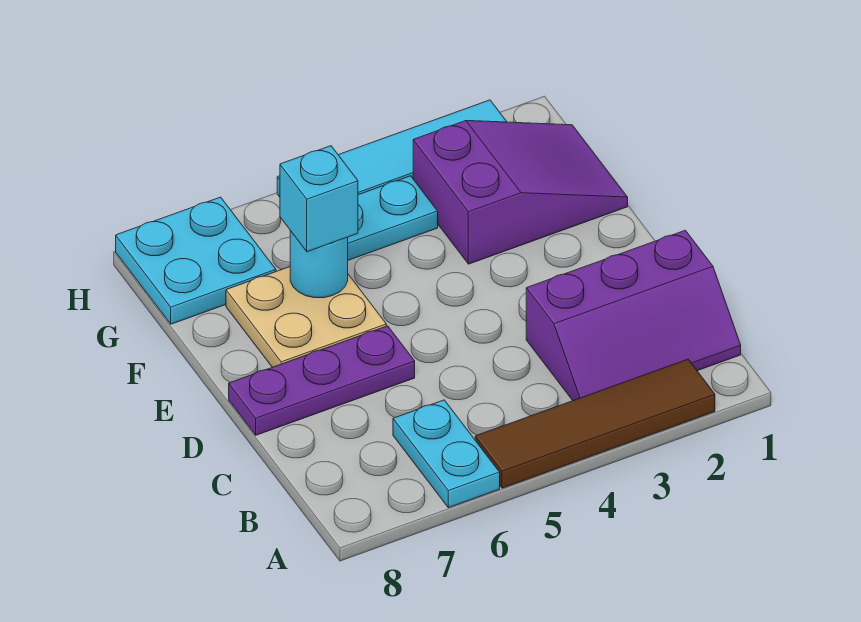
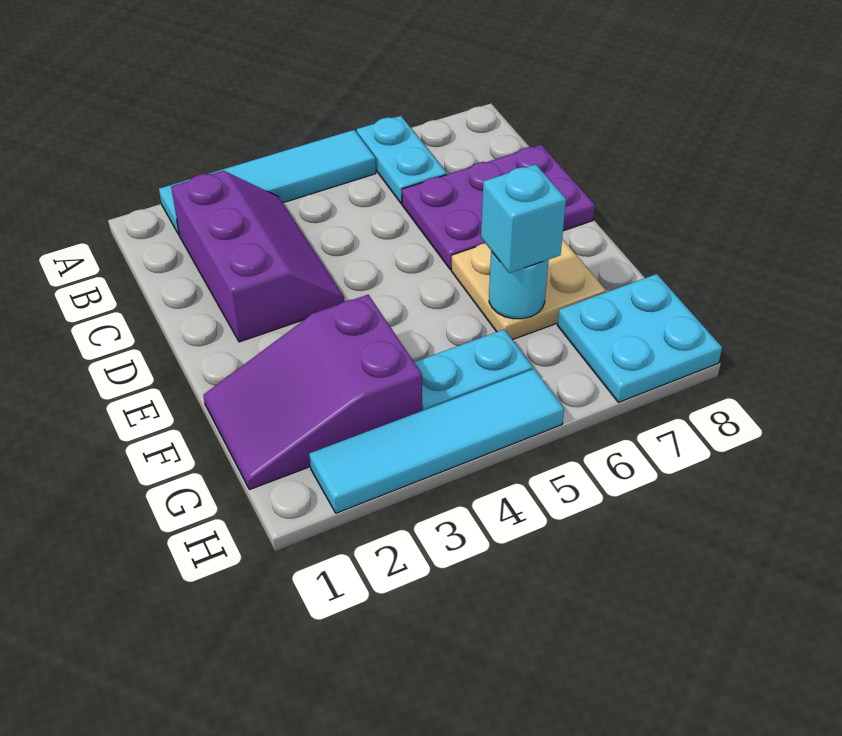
brown 1x4 tile [475,359,715,488] -> cyan 1x4 tile [159,130,376,234]
purple 2x3 slope [526,230,741,400] -> purple 2x3 slope turned to [171,171,345,342]
purple 1x3 plate [229,326,415,435] -> purple 2x3 plate [402,145,595,269]

